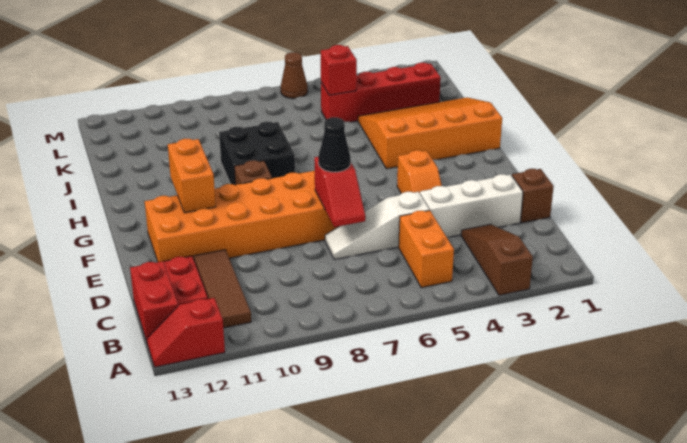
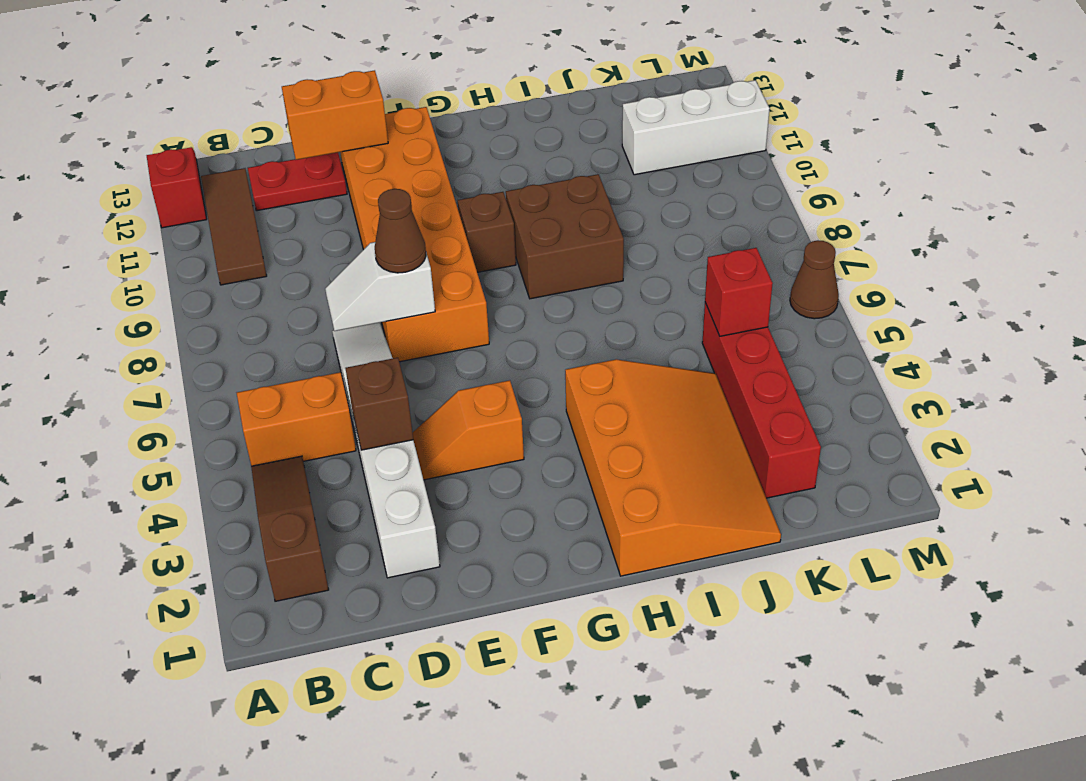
brown 1x3 slope [461,224,533,295] -> brown 1x3 slope turned to [251,456,329,601]
brown 1x3 tile [194,250,251,328] -> brown 1x3 tile turned to [201,168,267,285]
red 1x2 brick [130,261,178,342] -> none
brown 1x1 brick [512,169,554,223] -> brown 1x1 brick moved to [345,358,413,450]
red 1x2 slope [314,157,365,227] -> white 1x2 slope [325,242,435,331]
black 1x1 cone [318,117,351,172] -> brown 1x1 cone [375,189,426,273]
orange 1x2 brick [168,139,216,213] -> orange 1x2 brick moved to [282,70,388,160]
black 2x2 brick [219,122,295,185] -> brown 2x2 brick [506,174,624,299]
none -> white 1x3 brick [622,80,770,175]

